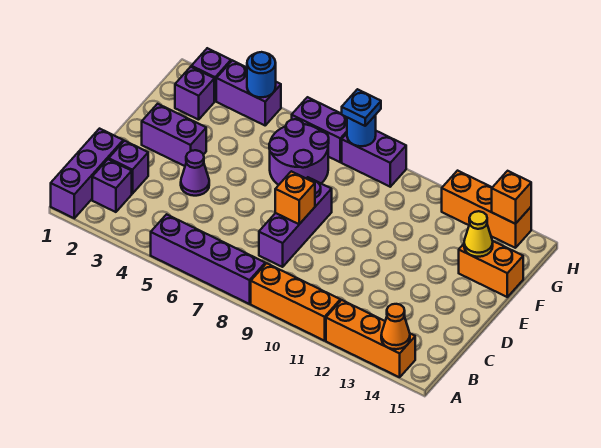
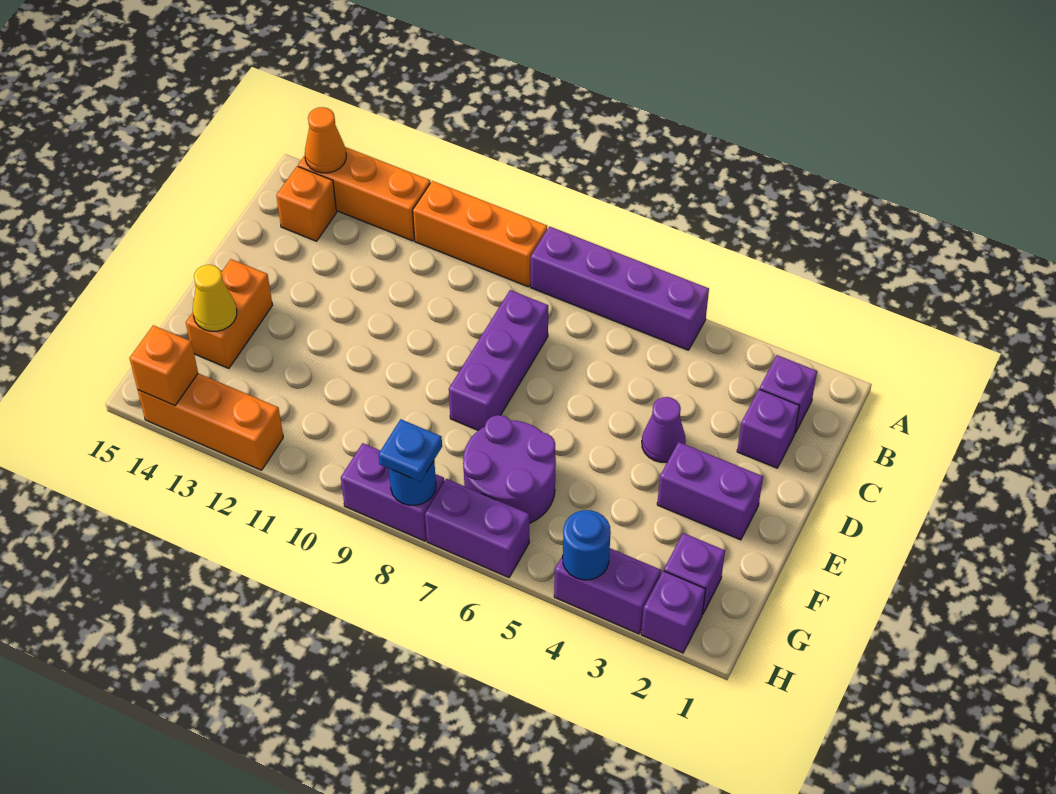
purple 1x3 brick [51,129,123,218] -> none
orange 1x1 brick [275,171,315,224] -> orange 1x1 brick moved to [276,166,337,241]
orange 1x2 brick [459,241,523,297] -> orange 1x2 brick turned to [186,259,273,368]

